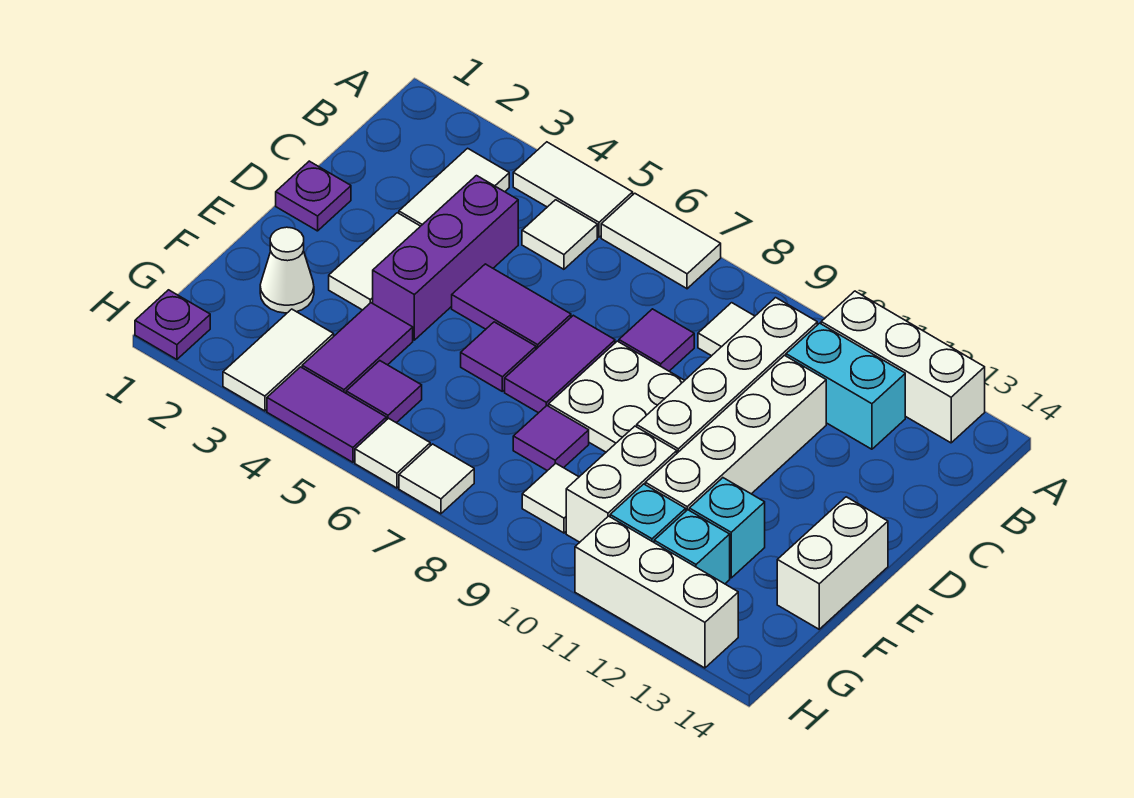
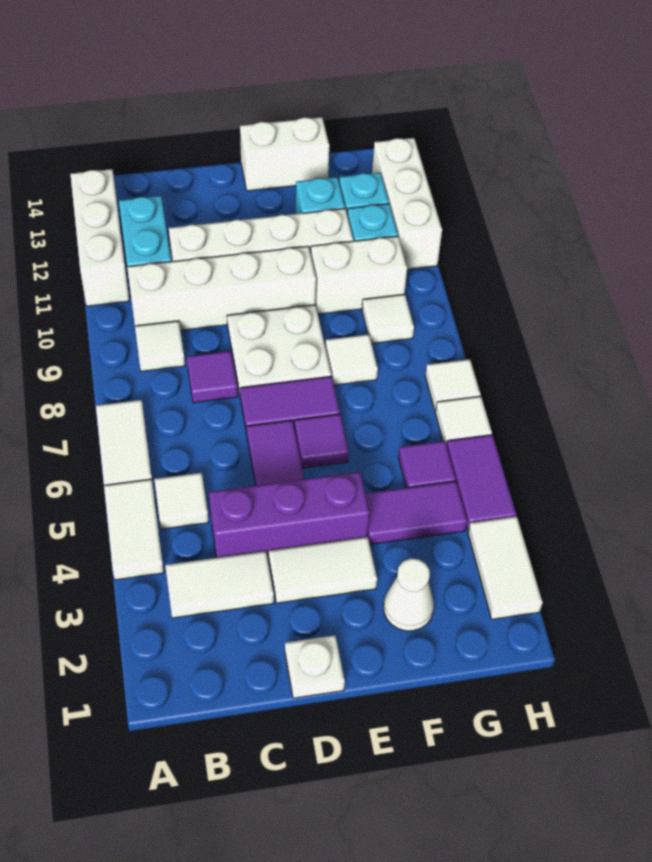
purple 1x1 plate [276,161,351,231] -> white 1x1 plate [285,635,345,698]
purple 1x1 tile [513,406,589,471] -> white 1x1 tile [325,334,378,385]
white 1x2 tile [223,309,334,411] -> white 1x2 tile turned to [468,516,543,619]
purple 1x1 plate [135,290,210,359] -> none

